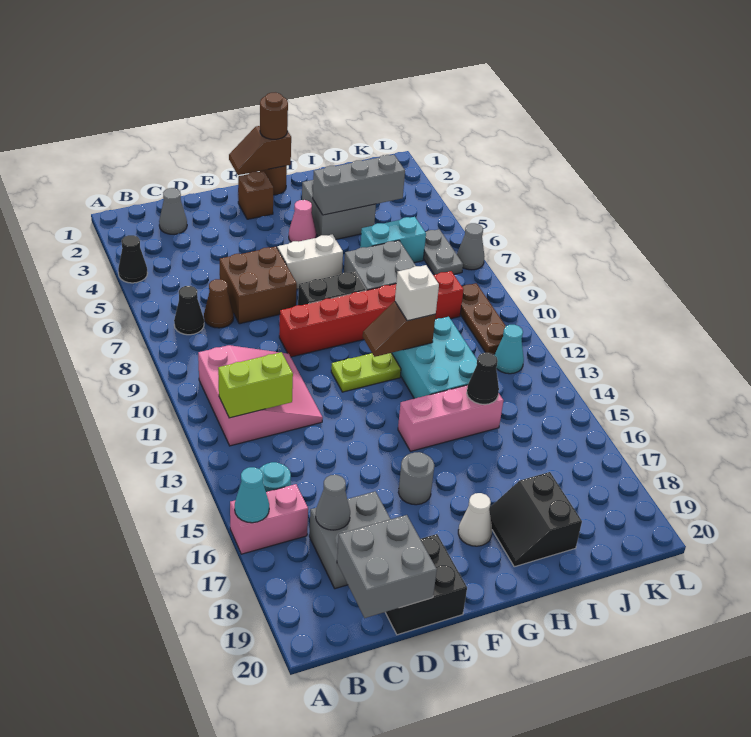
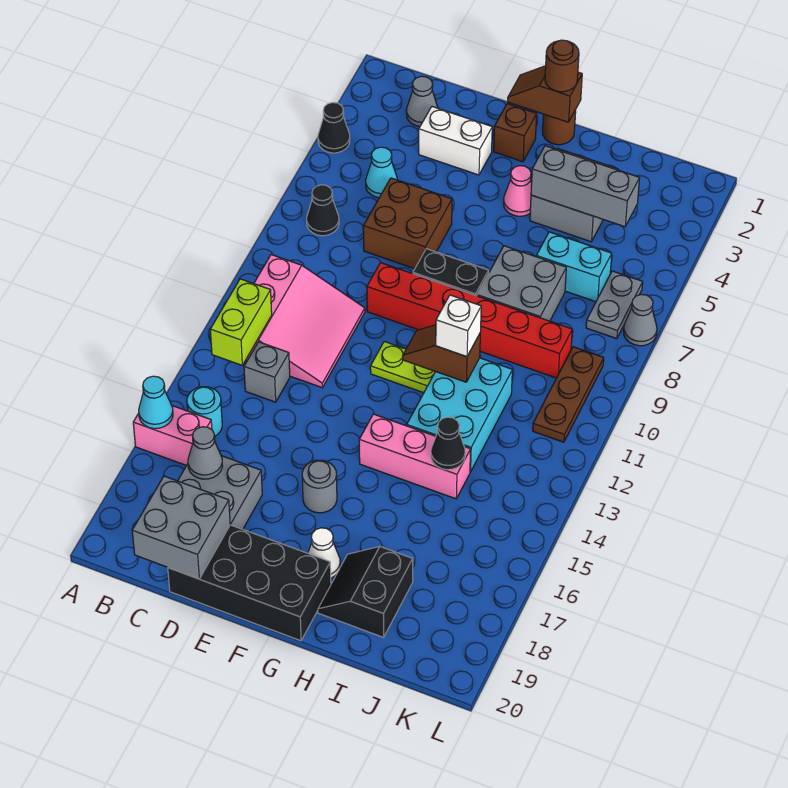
lime 1x2 brick [218,352,293,418] -> lime 1x2 brick turned to [210,279,272,365]
brown 1x1 cone [204,279,234,328] -> none
none -> grey 1x1 brick [244,342,290,402]
black 2x2 brick [385,534,467,635] -> black 2x4 brick [168,525,331,641]
white 1x2 brick [277,234,343,289] -> white 1x2 brick moved to [419,107,492,175]
cyan 1x1 cone [495,325,524,374] -> cyan 1x1 cone moved to [366,147,397,198]

